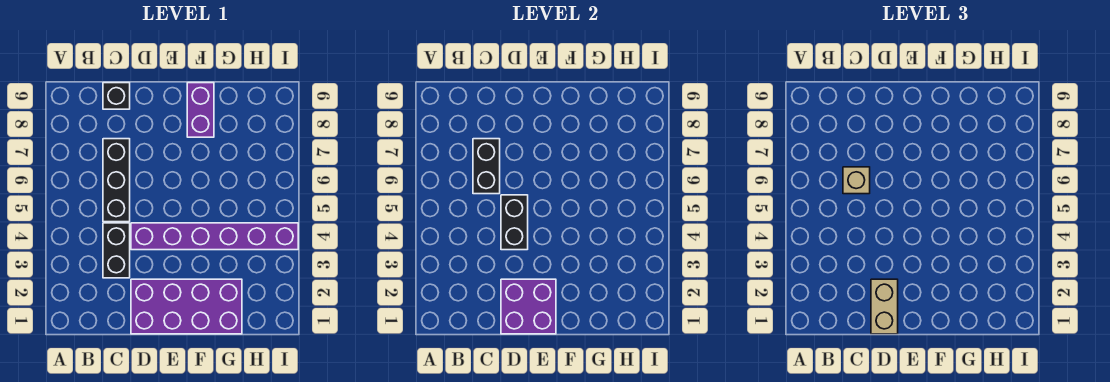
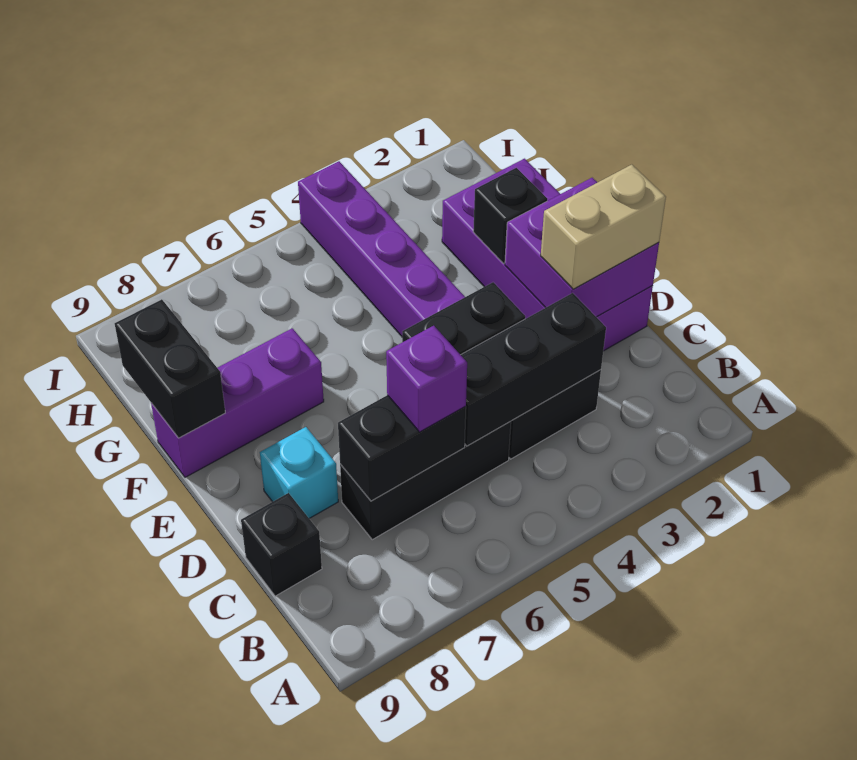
none -> black 1x3 brick [461,293,606,446]
tan 1x1 brick [843,167,870,194] -> purple 1x1 brick [386,326,467,432]
none -> cyan 1x1 brick [260,427,338,518]
none -> black 1x1 brick [473,168,547,263]
purple 1x2 brick [187,83,214,137] -> purple 1x3 brick [151,328,324,477]
none -> black 1x2 brick [115,299,225,438]

